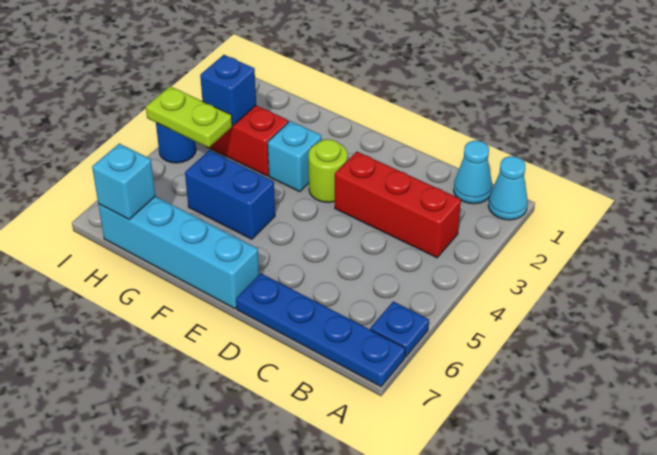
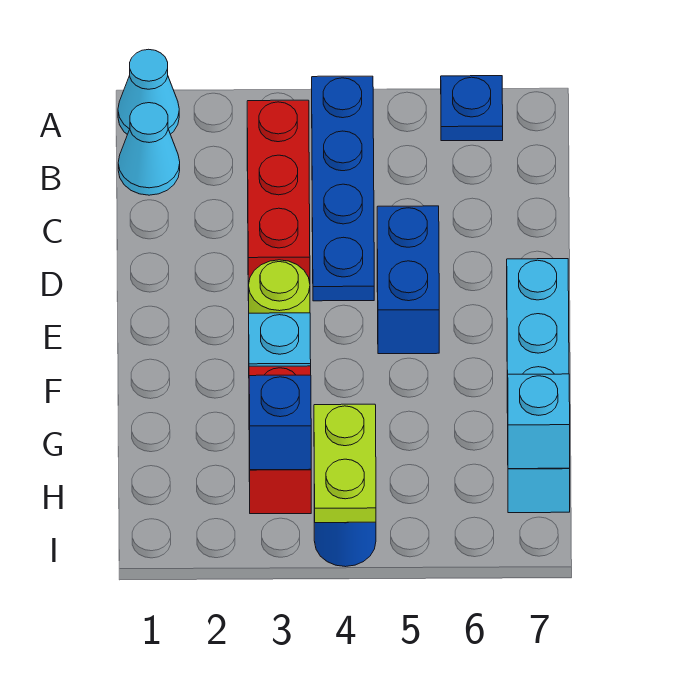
blue 1x4 plate [236,273,405,387] -> blue 1x4 plate moved to [312,76,374,301]
blue 1x2 brick [185,150,275,239] -> blue 1x2 brick moved to [377,206,439,354]

